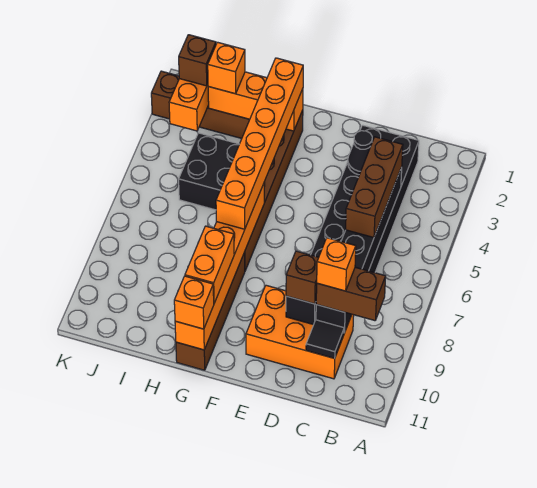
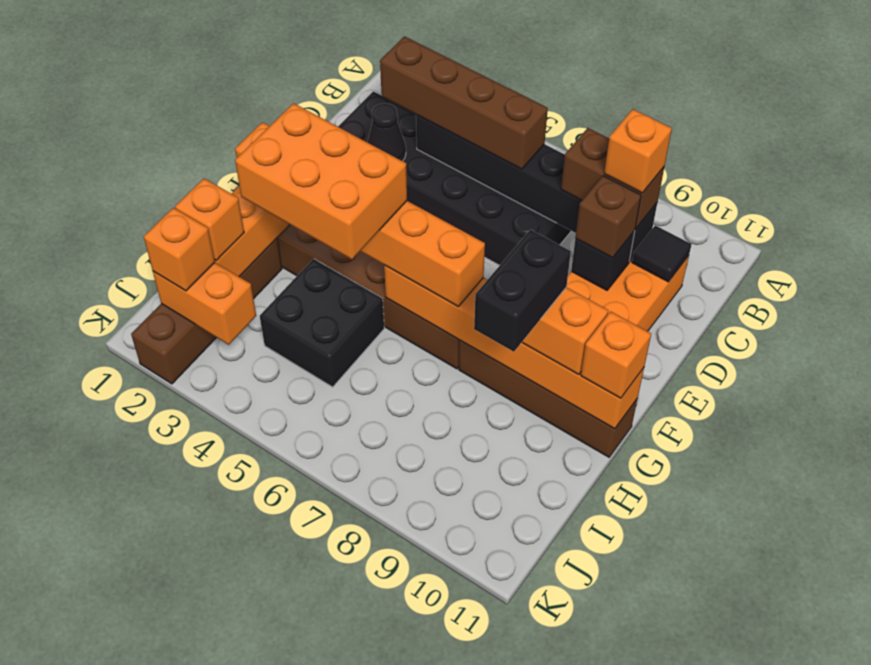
brown 1x2 brick [316,267,386,321] -> brown 1x2 brick turned to [561,128,664,228]
brown 1x3 brick [346,137,403,238] -> brown 1x4 brick [380,36,548,169]
none -> orange 2x3 brick [235,103,407,260]
none -> black 1x2 brick [474,230,571,352]
brown 1x1 brick [179,35,216,86] -> orange 1x1 brick [144,208,215,291]

